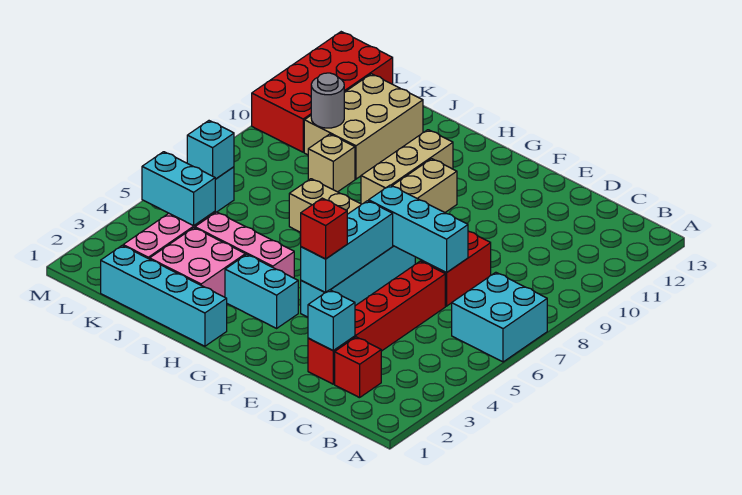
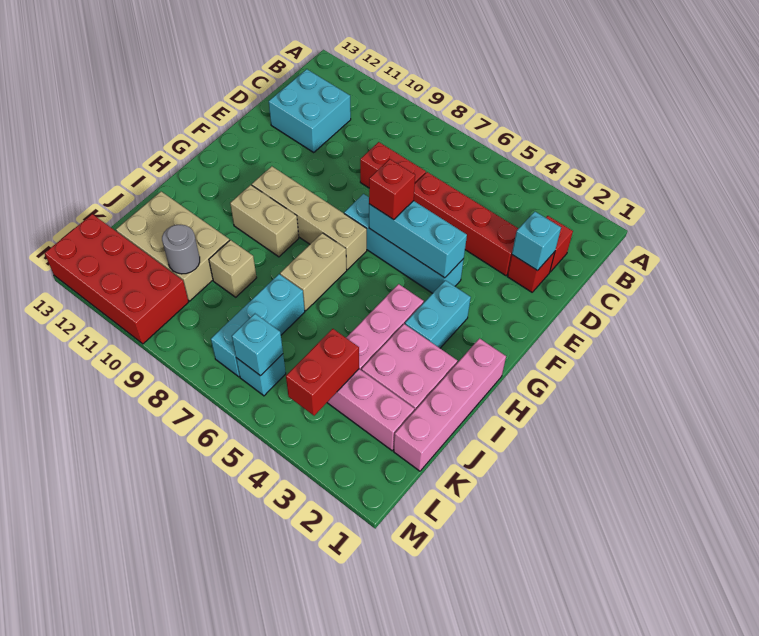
cyan 2x2 brick [452,272,547,362] -> cyan 2x2 brick moved to [269,69,351,152]
cyan 1x3 brick [369,185,468,273] -> cyan 1x3 brick moved to [211,274,305,377]
red 1x1 brick [301,198,347,259] -> red 1x1 brick moved to [369,159,415,220]
cyan 1x4 brick [101,246,227,346] -> pink 1x4 brick [394,338,506,471]
tan 1x3 brick [361,130,453,204] -> tan 1x2 brick [230,185,299,257]
cyan 1x2 brick [142,152,215,226] -> red 1x2 brick [286,329,359,416]

